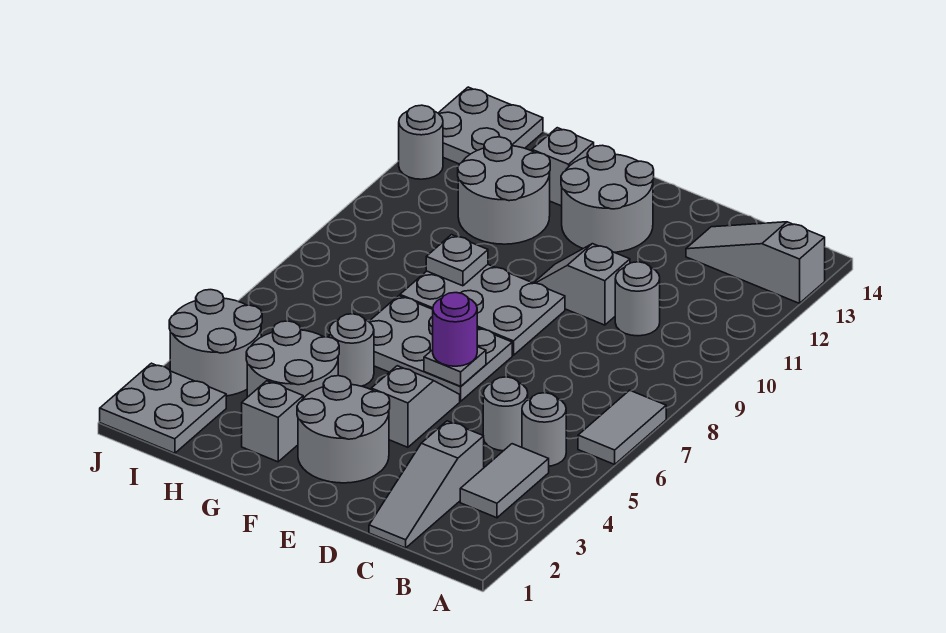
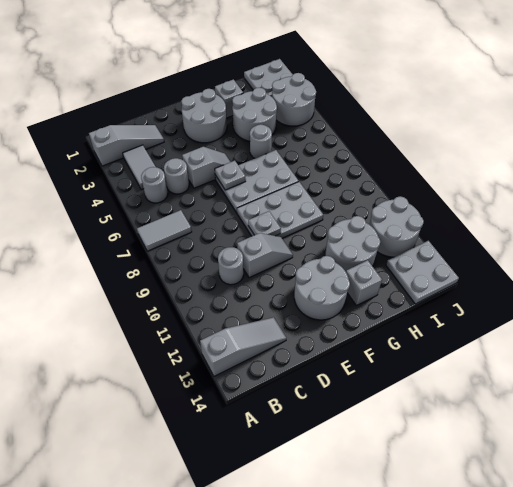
grey 1x2 tile [578,390,666,464] -> grey 1x2 tile turned to [137,210,192,251]
grey 1x3 slope [369,421,484,548] -> grey 1x3 slope turned to [89,125,164,166]
grey 1x2 slope [371,366,460,447] -> grey 1x2 slope turned to [182,147,230,188]
purple 1x1 round brick [433,293,477,366] -> none
grey 1x1 plate [426,235,488,286] -> grey 1x1 plate moved to [248,211,281,236]
grey 1x1 round brick [399,105,443,179] -> grey 2x2 round brick [369,196,424,257]

